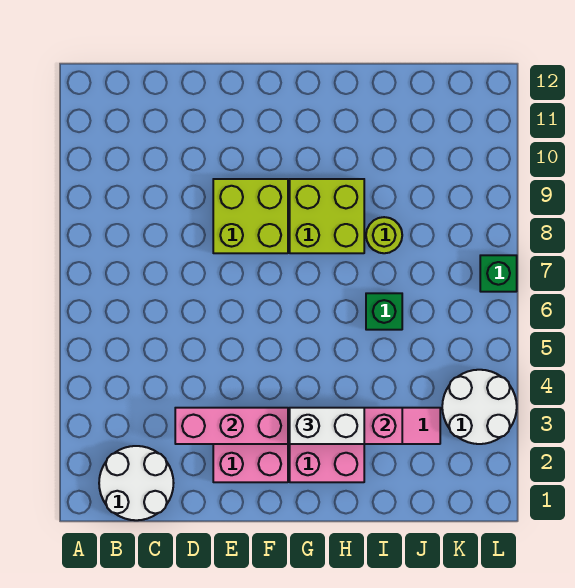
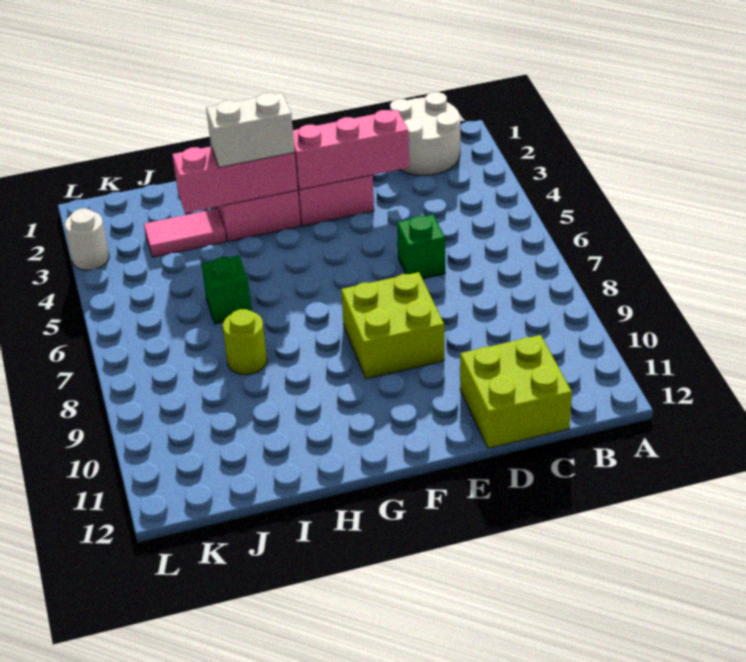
lime 2x2 brick [290,179,364,253] -> lime 2x2 brick moved to [460,335,572,448]
white 2x2 round brick [442,370,517,444] -> white 1x1 round brick [65,209,109,270]
green 1x1 brick [480,255,517,292] -> green 1x1 brick moved to [397,215,445,279]

